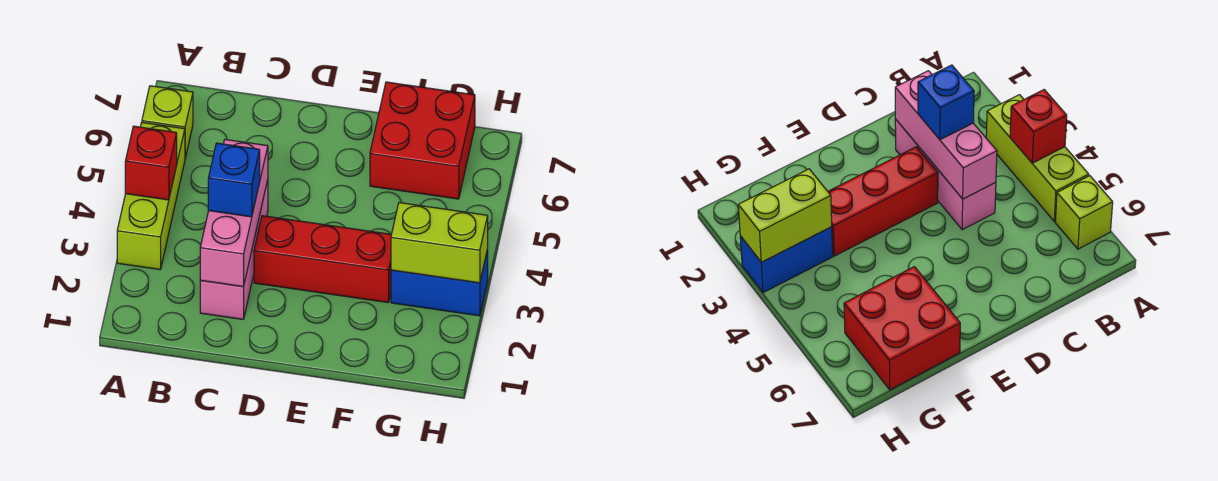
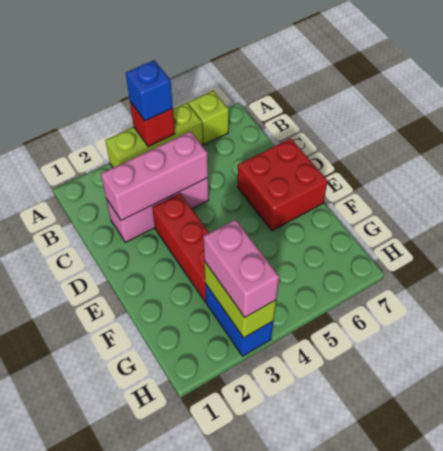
blue 1x1 brick [208,143,260,217] -> blue 1x1 brick moved to [126,60,173,121]
red 2x2 brick [370,82,475,199] -> red 2x2 brick moved to [237,138,328,231]
none -> pink 1x2 brick [203,220,279,317]

